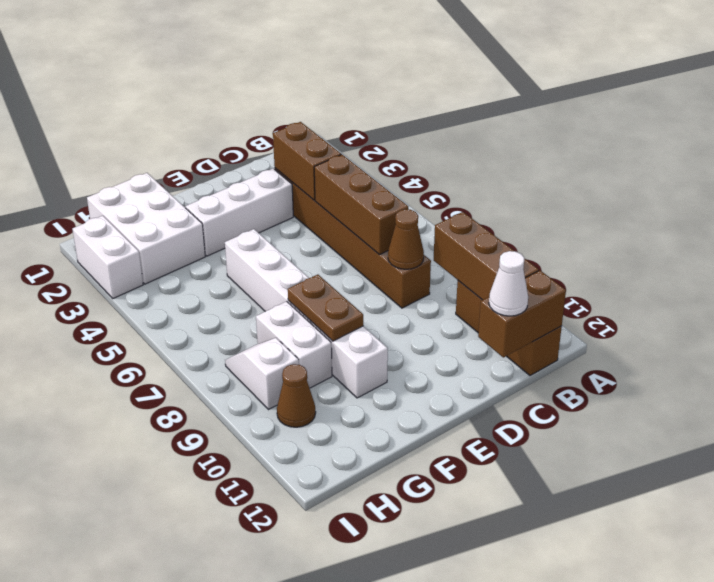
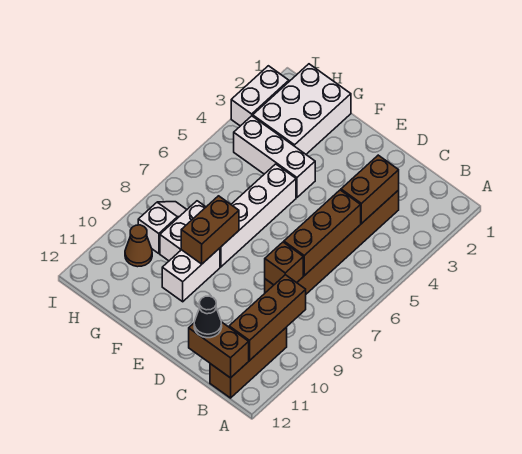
brown 1x1 cone [388,209,424,269] -> brown 1x1 brick [265,242,303,285]
white 1x1 cone [489,251,528,316] -> black 1x1 cone [194,296,222,338]
white 1x3 brick [186,169,293,256] -> white 1x3 brick moved to [234,116,315,197]
brown 1x2 plate [288,275,363,341] -> brown 1x2 brick [181,196,239,264]

